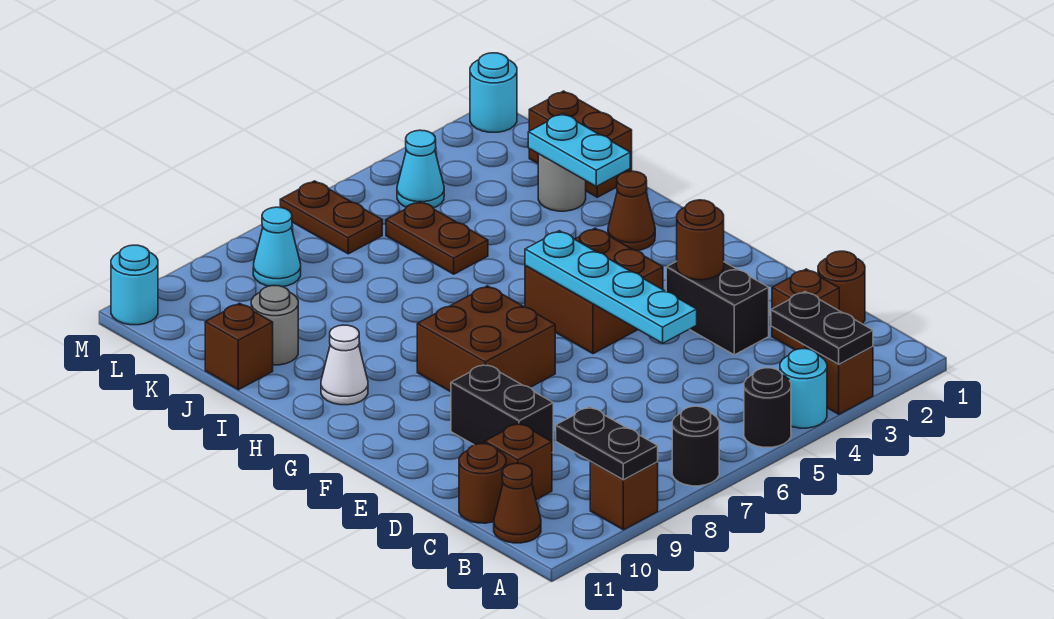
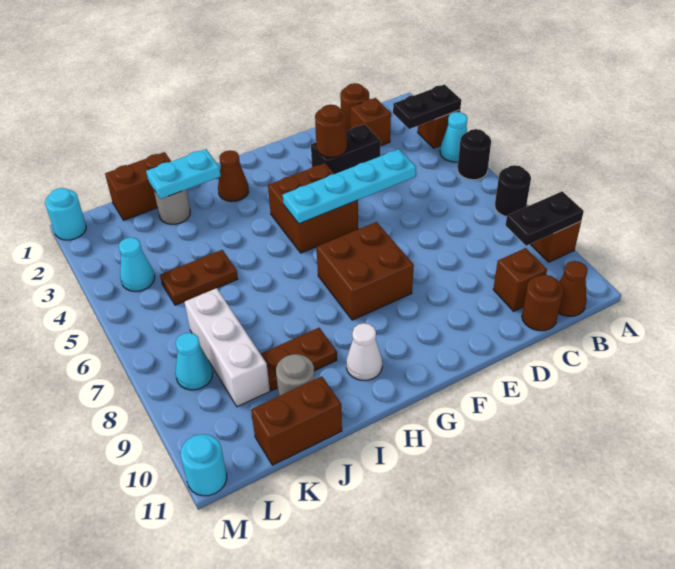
cyan 1x1 round brick [780,349,827,428] -> cyan 1x1 cone [440,112,467,162]
black 1x2 brick [451,364,553,453] -> none
brown 1x1 brick [205,303,273,390] -> brown 1x2 brick [251,376,342,465]
none -> white 1x3 brick [184,288,270,407]
brown 1x2 plate [280,181,382,254] -> brown 1x2 plate moved to [261,328,337,390]

